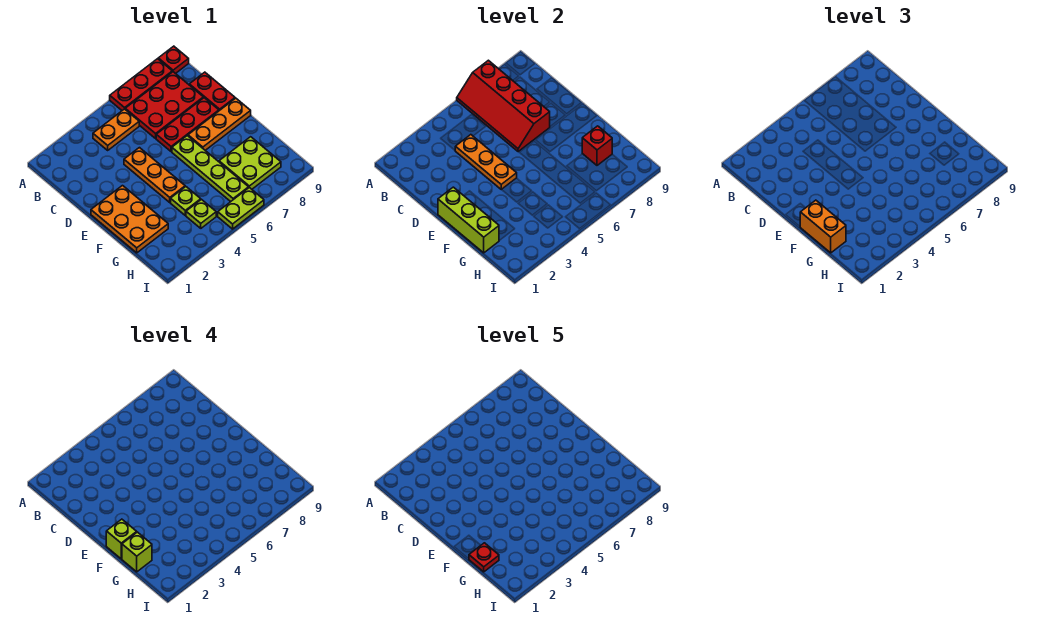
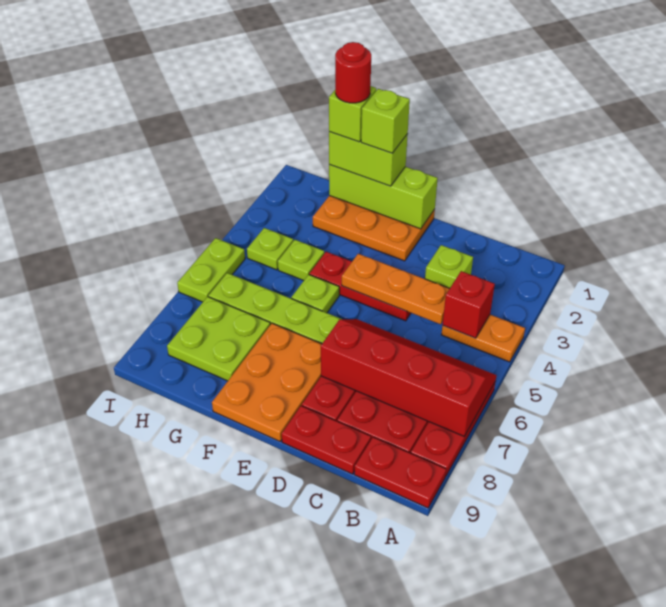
red 1x1 plate [158,46,189,74] -> red 1x2 plate [354,437,446,508]
orange 1x2 plate [93,109,139,150] -> orange 1x2 plate turned to [441,315,525,362]
none -> lime 1x1 brick [425,245,473,288]
orange 1x3 plate [124,148,185,202] -> red 1x3 plate [309,252,411,321]
orange 1x3 plate [188,98,251,150] -> orange 2x3 plate [212,323,322,441]
orange 1x2 brick [800,200,846,253] -> lime 1x2 brick [329,132,408,186]
none -> lime 1x1 plate [291,275,339,313]
red 1x1 plate [469,543,499,572] -> red 1x1 round brick [335,42,371,103]
red 1x1 brick [582,126,612,165] -> red 1x1 brick moved to [443,271,495,338]

